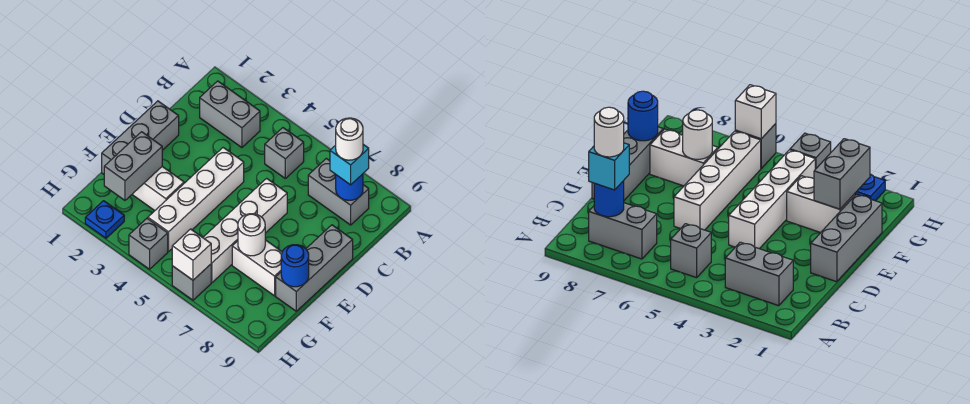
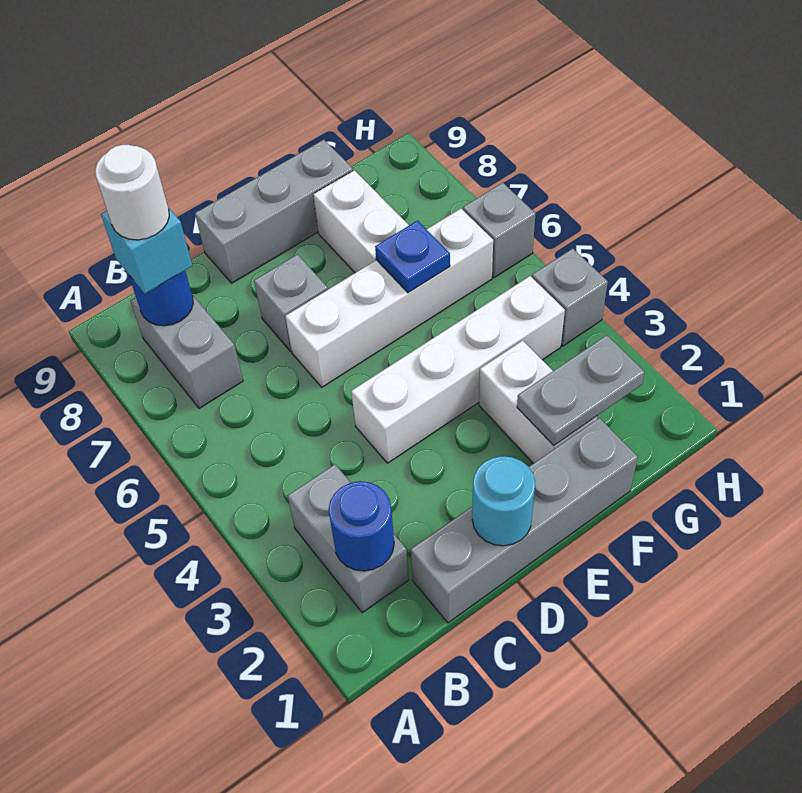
grey 1x1 brick [265,128,304,178] -> grey 1x1 brick moved to [254,255,328,351]
grey 1x3 brick [102,101,179,174] -> grey 1x4 brick [411,418,638,623]
none -> cyan 1x1 round brick [472,456,535,546]
grey 1x2 brick [104,132,162,200] -> grey 1x2 plate [517,335,645,446]
white 1x1 round brick [238,214,265,256] -> none
blue 1x1 round brick [281,245,309,287] -> blue 1x1 round brick moved to [329,481,394,571]
blue 1x1 plate [85,201,124,238] -> blue 1x1 plate moved to [375,221,450,292]
white 1x1 brick [172,229,211,280] -> none

